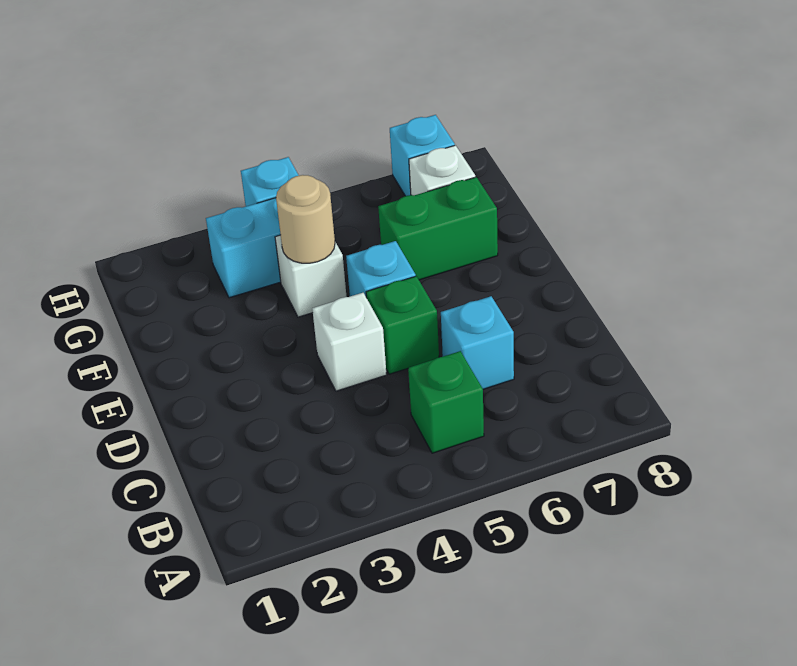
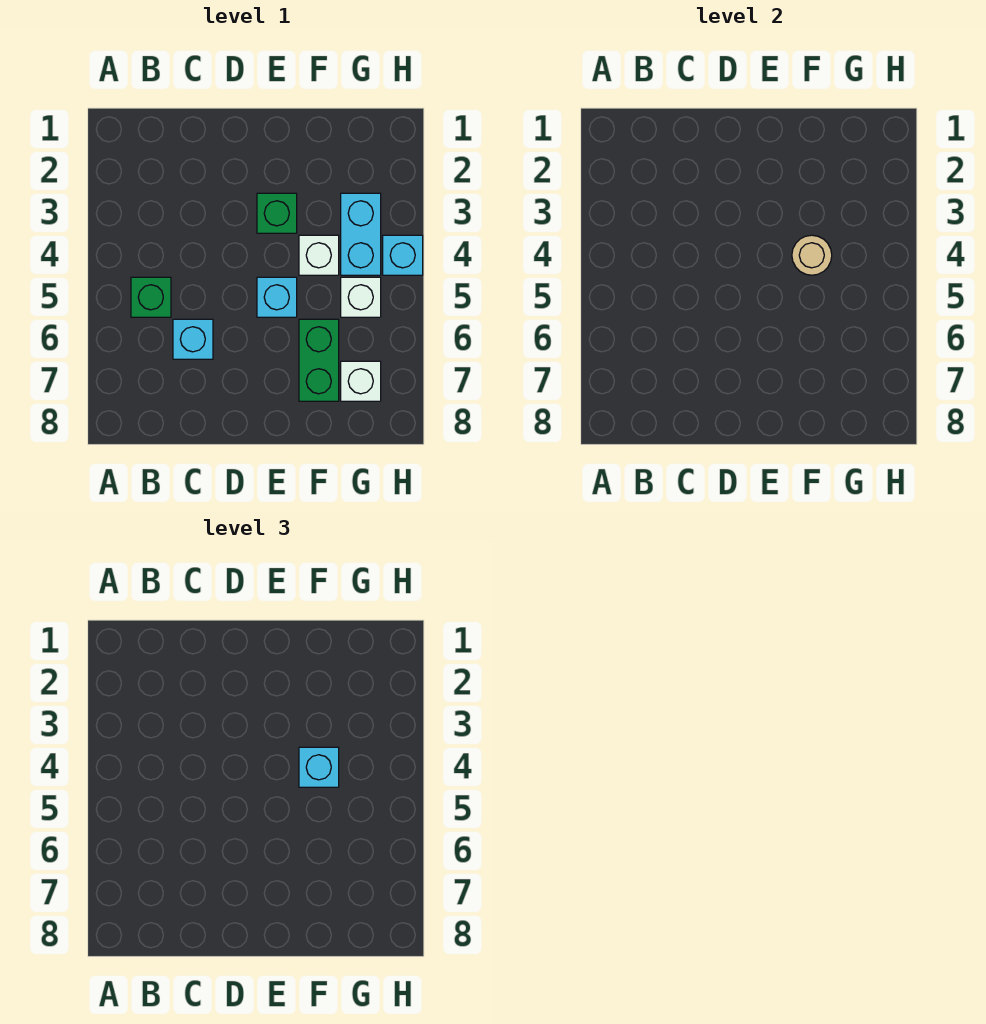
white 1x1 brick [312,293,387,391] -> white 1x1 brick moved to [341,277,381,317]
green 1x1 brick [366,276,439,374] -> green 1x1 brick moved to [257,193,297,233]
cyan 1x1 brick [390,115,455,196] -> cyan 1x1 brick moved to [299,747,339,787]

